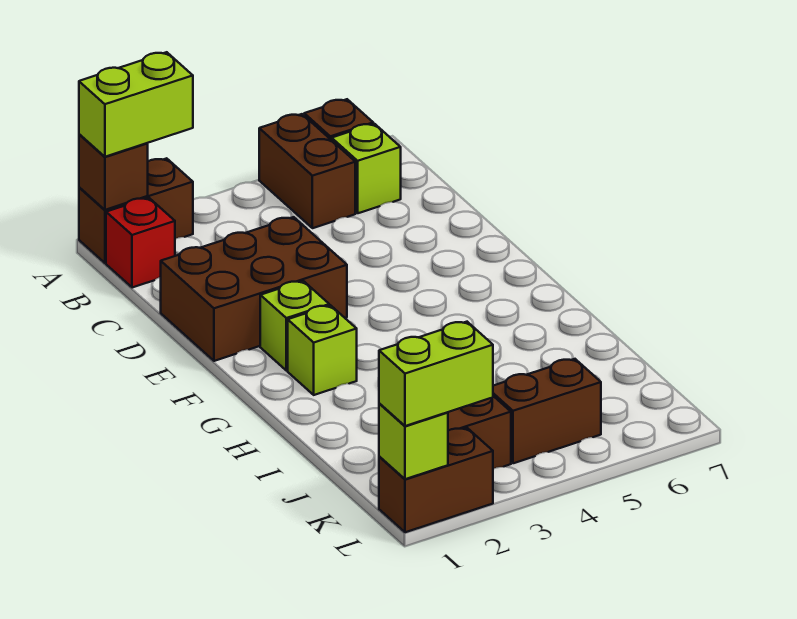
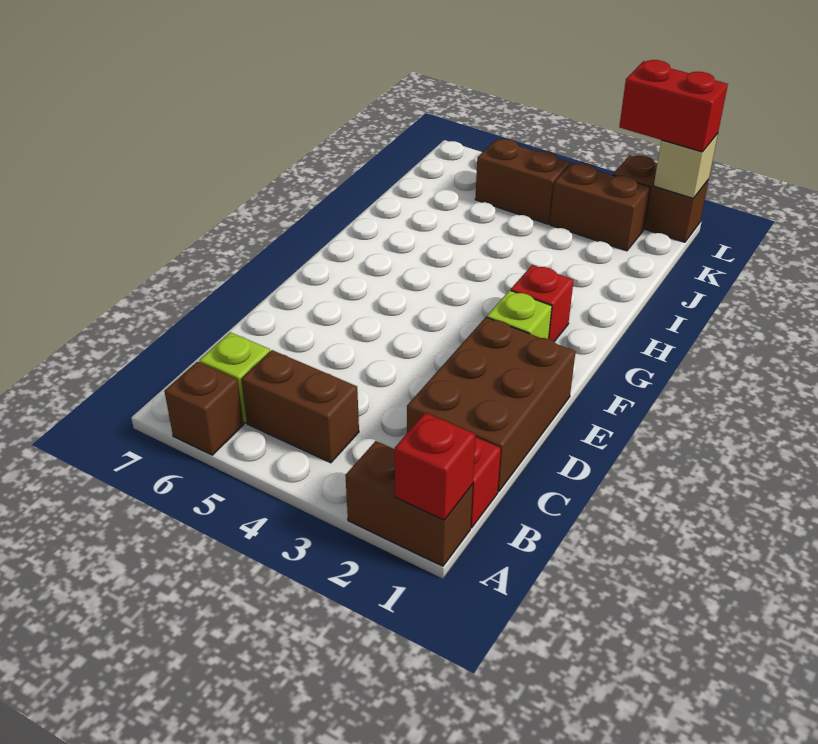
brown 1x1 brick [79,134,148,210] -> red 1x1 brick [395,413,476,520]
lime 1x2 brick [79,52,193,157] -> none
brown 1x2 brick [259,114,355,228] -> brown 1x2 brick turned to [241,350,359,463]
brown 2x3 brick [161,217,347,361] -> brown 2x3 brick turned to [407,317,575,492]
lime 1x1 brick [288,305,357,395] -> red 1x1 brick [511,265,574,342]
lime 1x1 brick [379,403,448,479] -> tan 1x1 brick [654,133,718,198]
lime 1x2 brick [379,322,493,426] -> red 1x2 brick [619,60,728,152]

